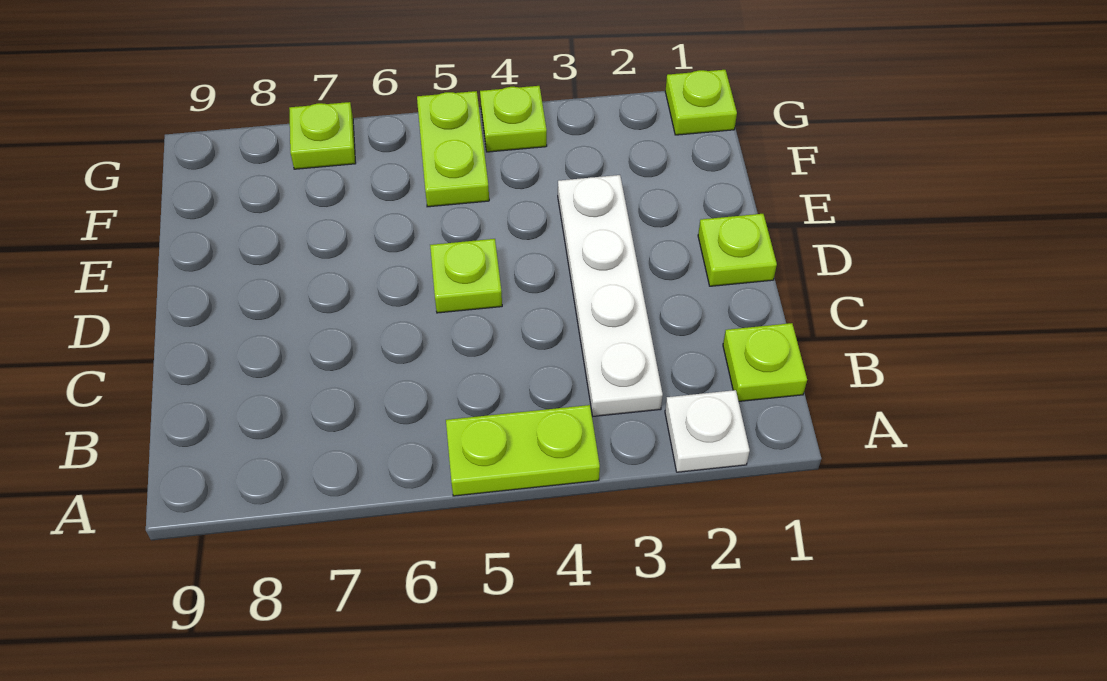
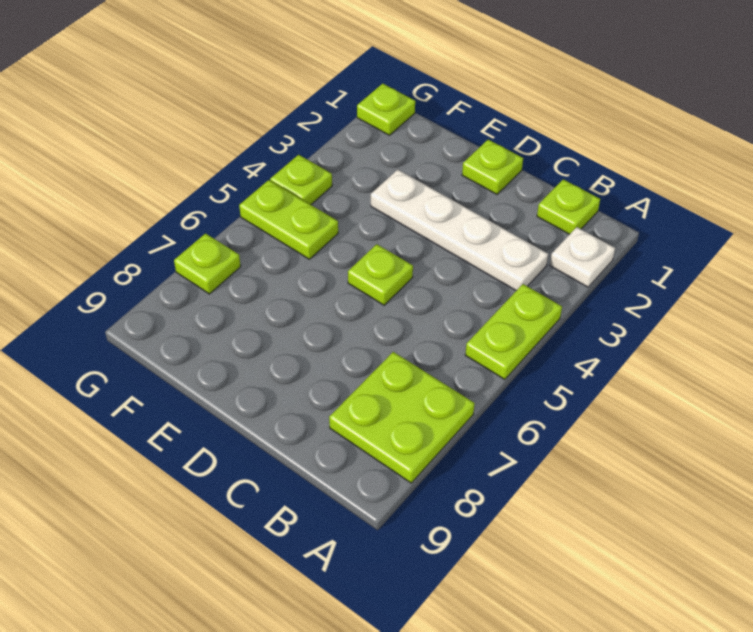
none -> lime 2x2 plate [329,352,475,483]

